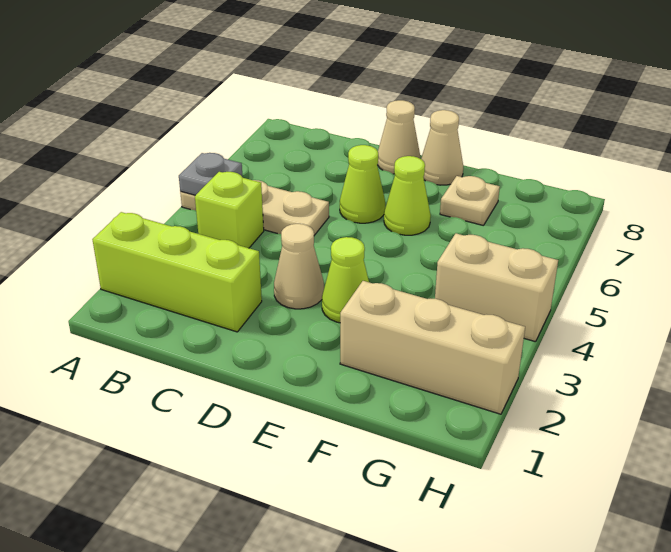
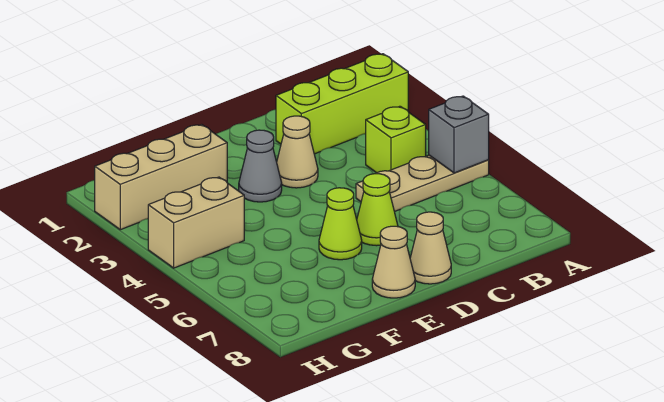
grey 1x1 plate [179,153,243,195] -> grey 1x1 brick [429,96,489,173]
lime 1x1 cone [322,237,369,323] -> grey 1x1 cone [239,130,282,202]
tan 1x1 plate [440,176,500,225] -> none

